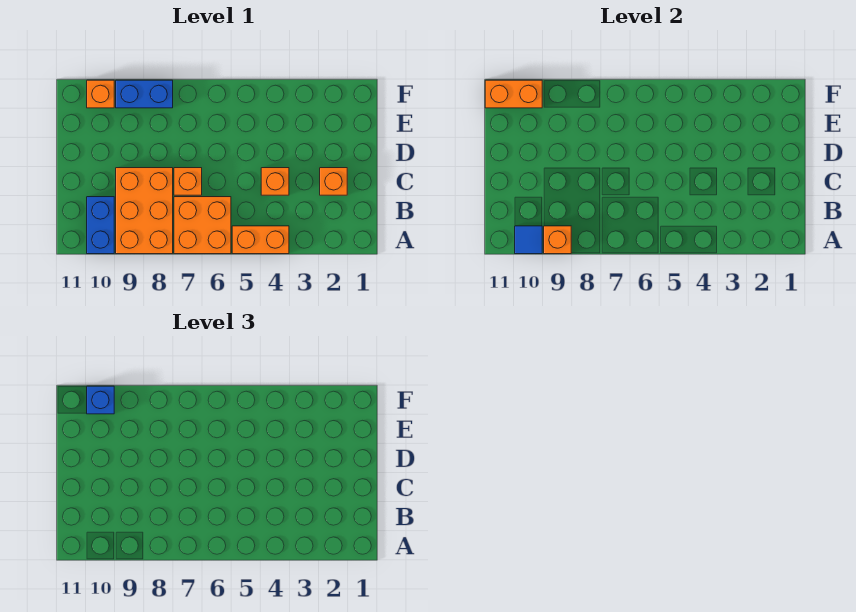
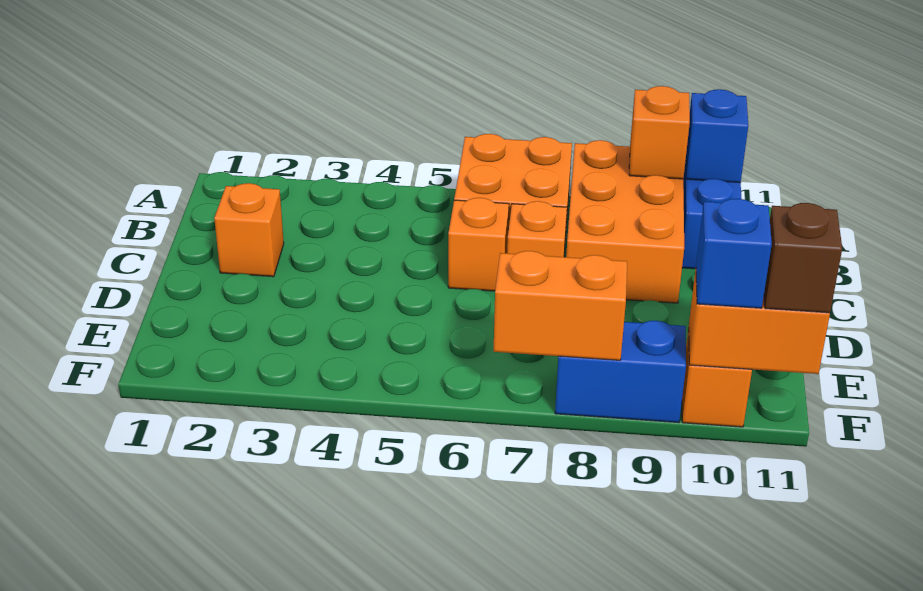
orange 1x2 brick [232,226,289,254] -> orange 1x2 brick moved to [494,251,627,360]
blue 1x1 tile [515,226,542,254] -> blue 1x1 brick [686,89,748,183]
orange 1x1 brick [261,168,289,195] -> orange 1x1 brick moved to [448,198,509,291]
none -> brown 1x1 brick [764,203,842,313]

